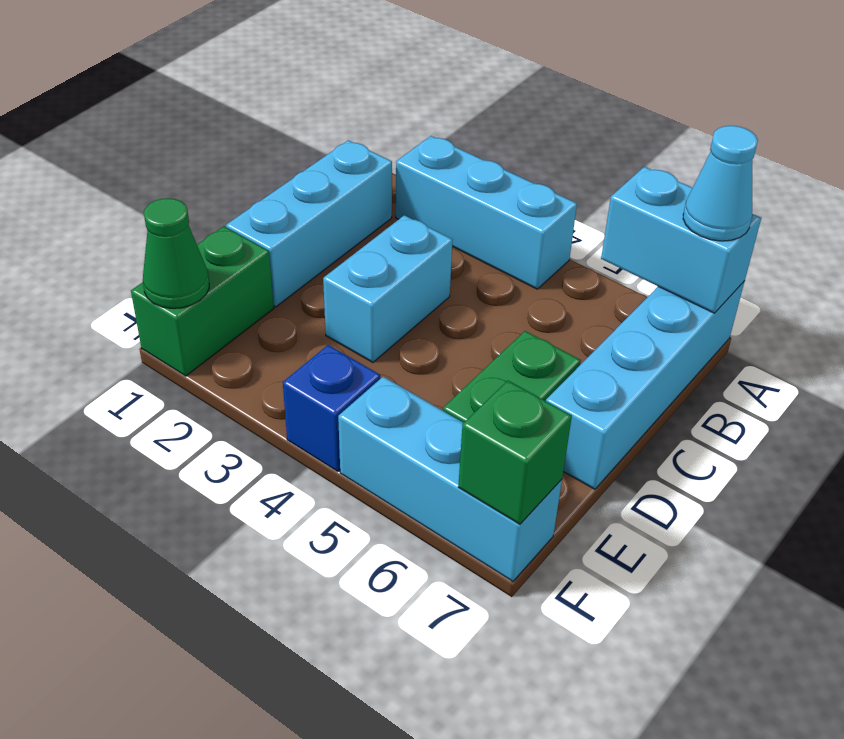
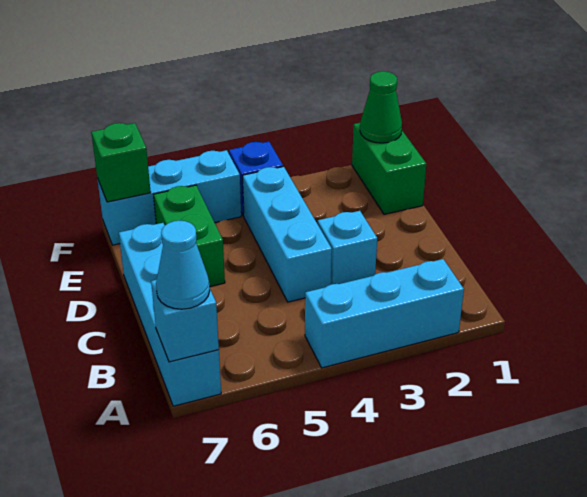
cyan 1x2 brick [601,167,761,313] -> cyan 1x1 brick [151,280,219,362]
cyan 1x3 brick [226,140,392,307] -> cyan 1x3 brick moved to [243,167,332,302]
cyan 1x2 brick [323,215,452,362] -> cyan 1x1 brick [318,211,377,284]

